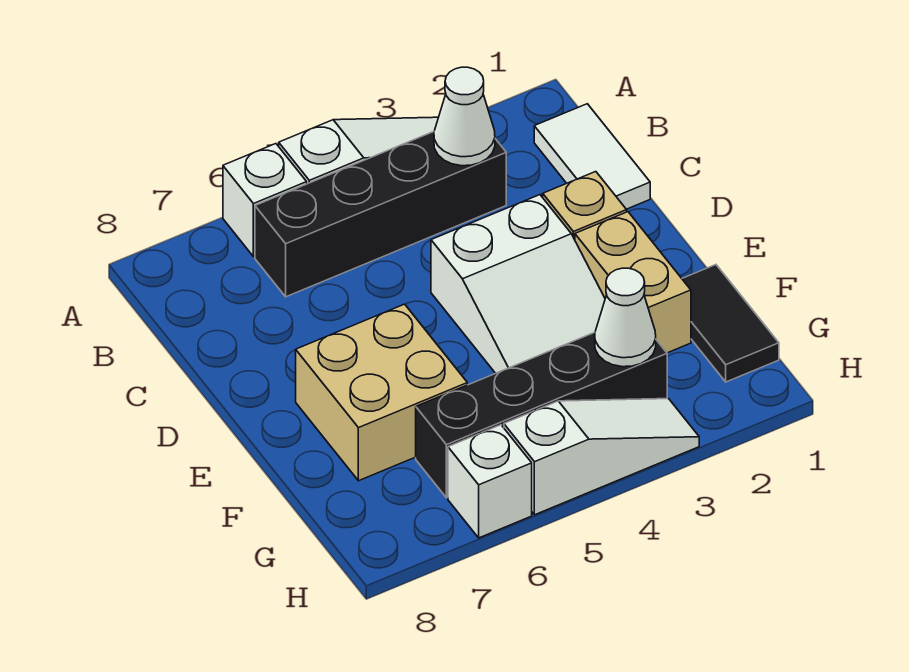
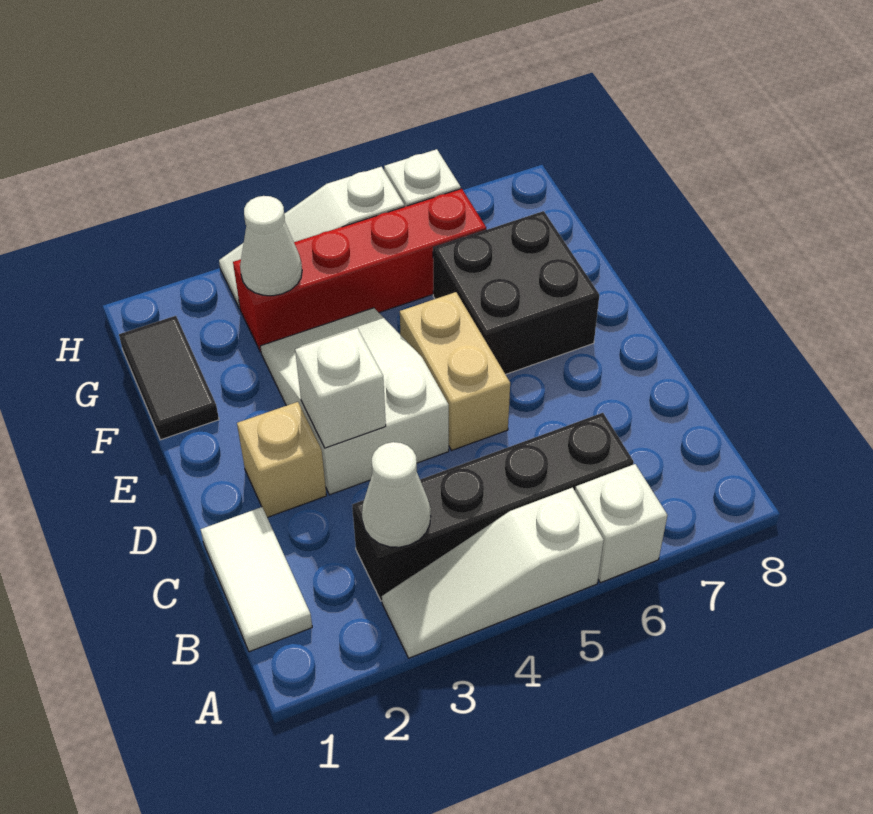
none -> white 1x1 brick [295,328,386,448]
tan 1x2 brick [575,212,691,353] -> tan 1x2 brick moved to [400,292,510,450]
tan 2x2 brick [296,304,467,481] -> black 2x2 brick [433,211,599,374]
black 1x4 brick [416,332,667,498] -> red 1x4 brick [233,189,486,352]

